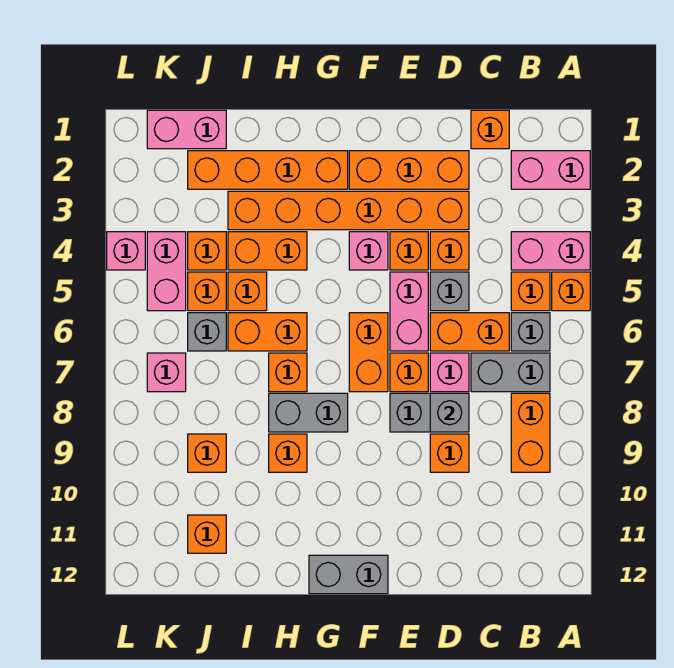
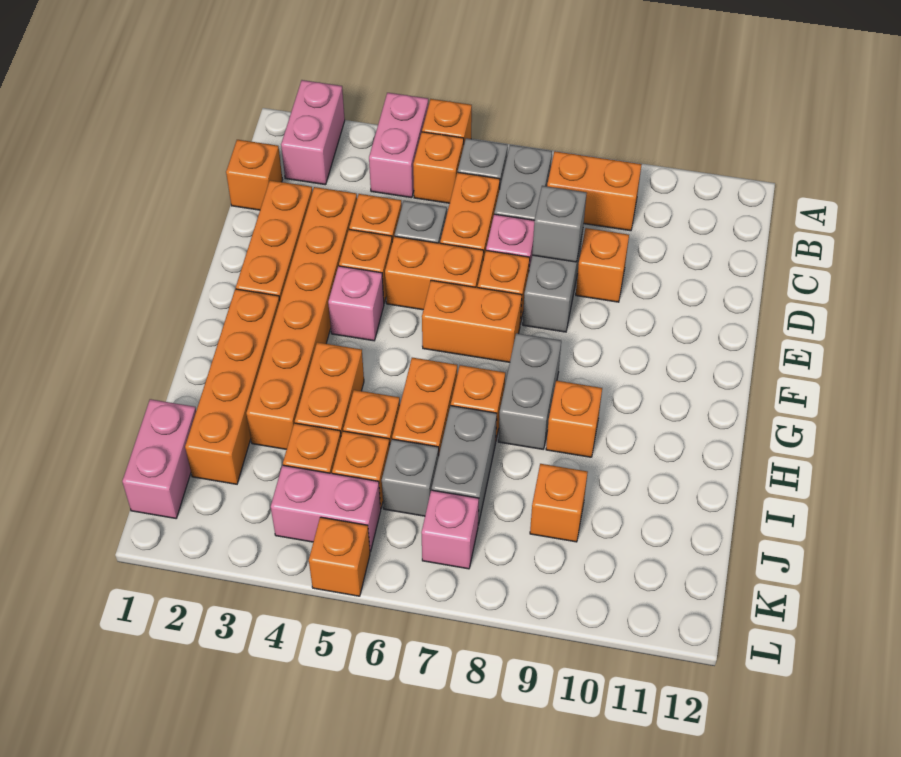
pink 1x2 brick [390,272,428,351] -> orange 1x2 brick [385,236,484,310]
grey 1x2 brick [309,555,388,594] -> grey 1x2 brick moved to [432,406,497,525]
orange 1x1 brick [188,515,226,553] -> orange 1x1 brick moved to [309,517,370,596]
pink 1x1 brick [107,232,145,270] -> none

